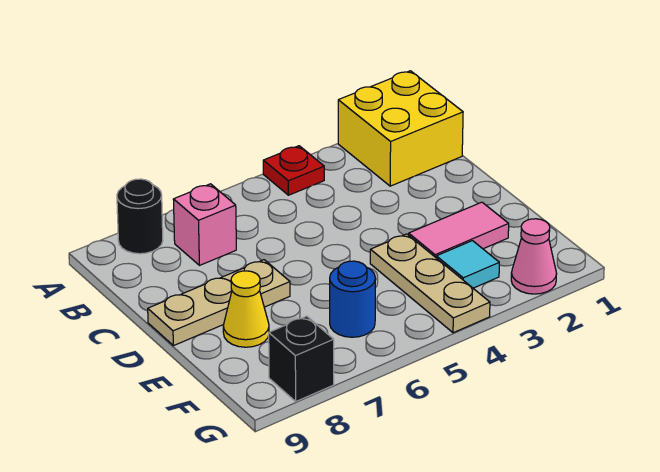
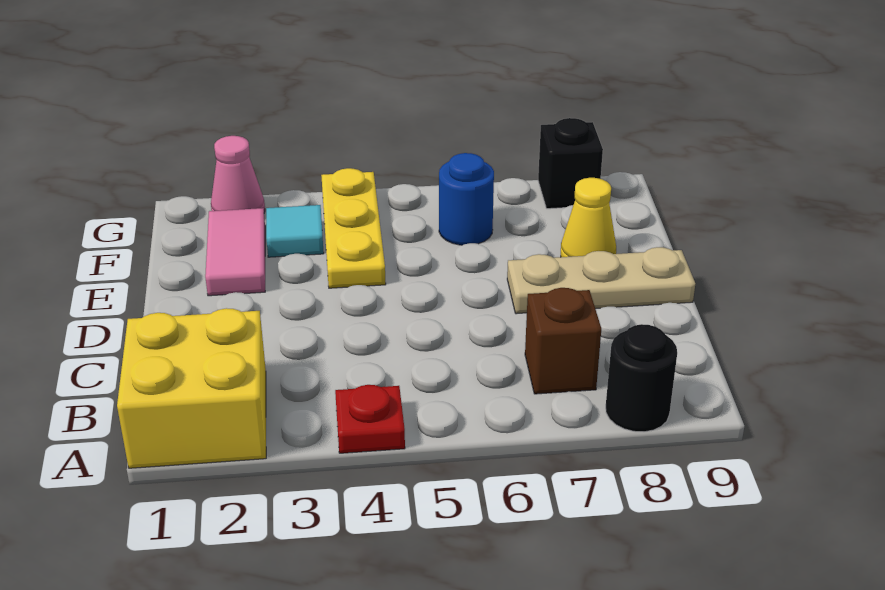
pink 1x1 brick [173,184,236,265] -> brown 1x1 brick [525,288,601,394]
pink 1x2 tile [409,202,509,257] -> pink 1x2 tile turned to [205,208,265,296]
tan 1x3 plate [370,234,490,333] -> yellow 1x3 plate [321,168,386,288]

